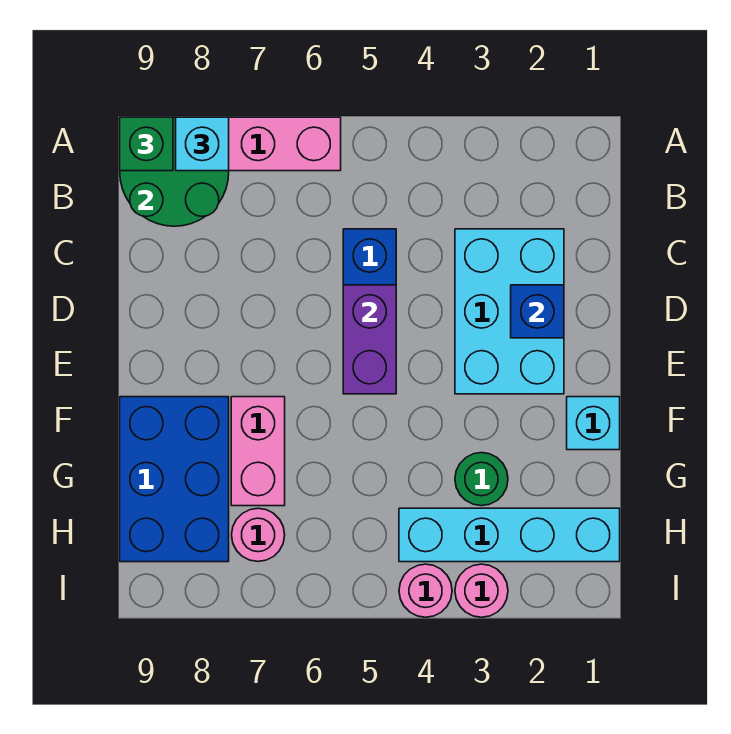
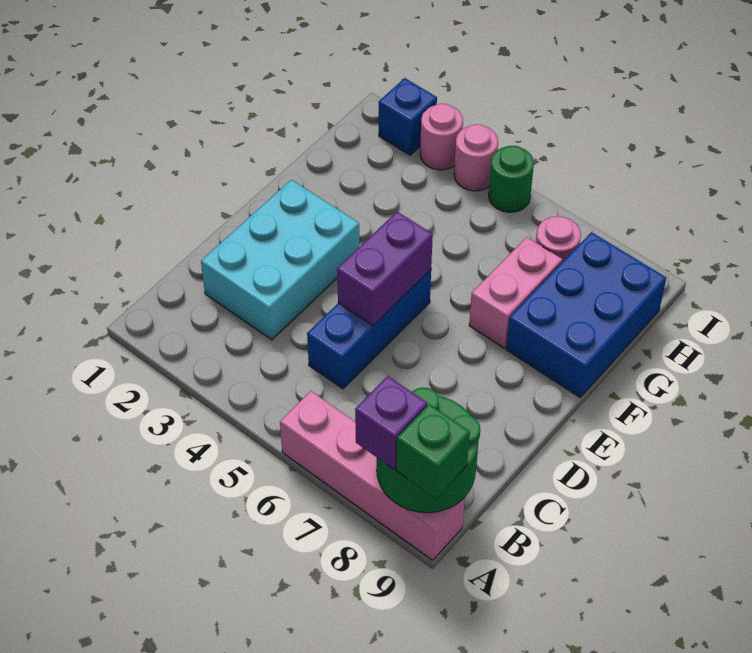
cyan 1x1 brick [176,117,229,171] -> purple 1x1 brick [355,376,427,470]
blue 1x1 brick [511,285,564,338] -> blue 1x1 brick moved to [379,78,437,155]
cyan 1x1 brick [567,397,620,450] -> none
green 1x1 round brick [455,453,508,506] -> green 1x1 round brick moved to [489,146,534,212]
cyan 1x4 brick [399,508,620,562] -> none

